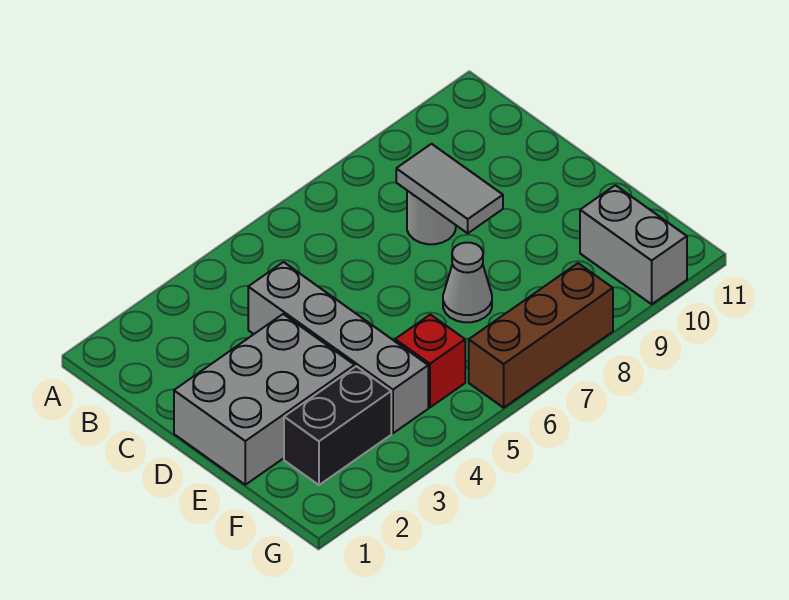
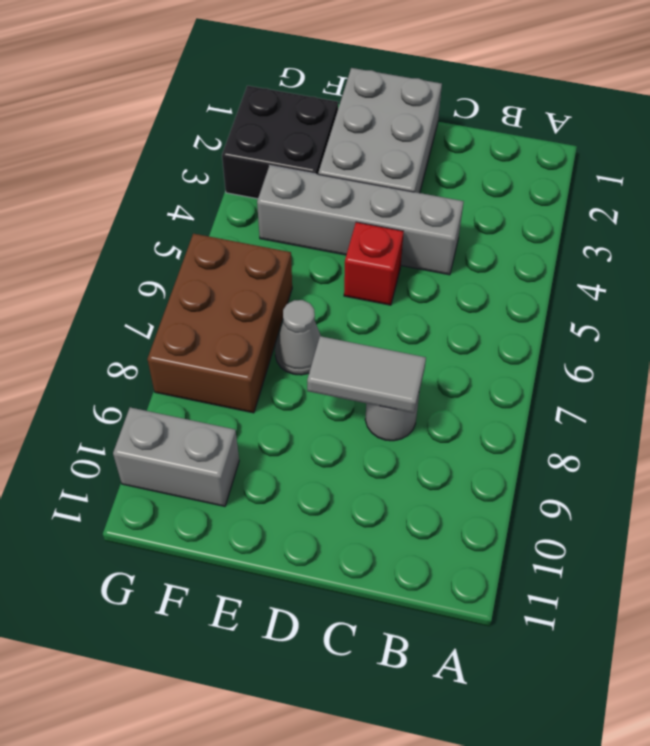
black 1x2 brick [284,366,391,485] -> black 2x2 brick [222,86,338,199]
red 1x1 brick [395,315,465,407] -> red 1x1 brick moved to [344,222,404,305]
brown 1x3 brick [469,263,613,408] -> brown 2x3 brick [147,234,292,413]

